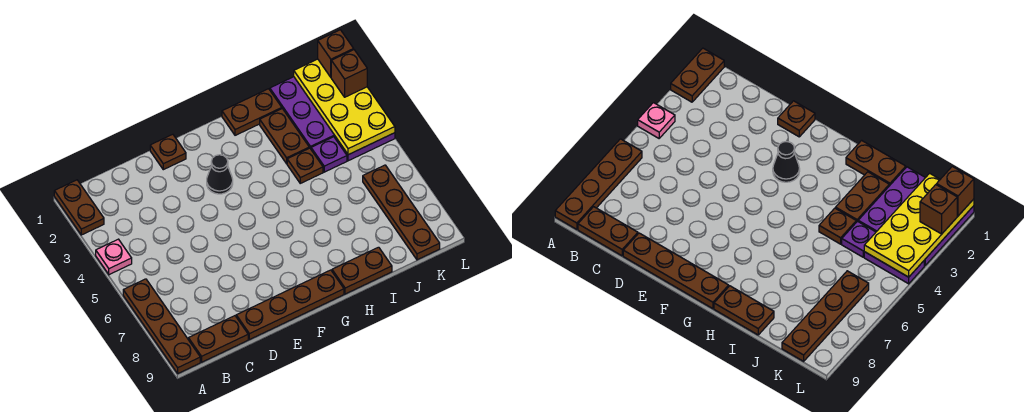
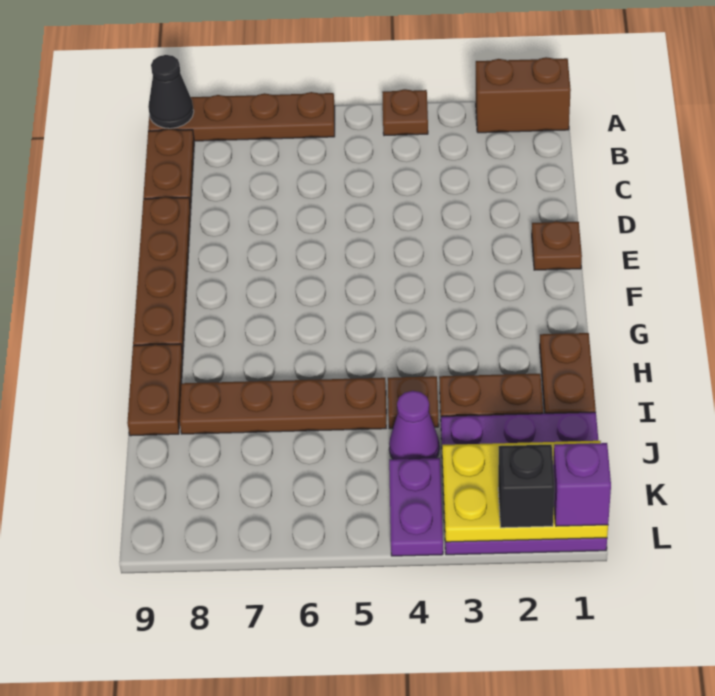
brown 1x2 plate [54,180,104,235] -> brown 1x2 brick [476,57,571,133]
pink 1x1 plate [96,239,132,275] -> brown 1x1 plate [382,89,428,136]
black 1x1 cone [207,155,233,194] -> black 1x1 cone moved to [148,55,194,128]
purple 1x1 plate [311,137,347,172] -> purple 1x1 cone [389,391,439,459]
yellow 2x4 plate [294,59,395,155] -> yellow 2x3 plate [442,441,608,542]
brown 1x4 plate [363,165,440,260] -> brown 1x4 plate moved to [180,378,386,434]
brown 1x1 brick [318,30,354,77] -> purple 1x1 brick [553,443,611,526]
brown 1x1 brick [331,50,367,97] -> black 1x1 brick [498,445,555,528]

